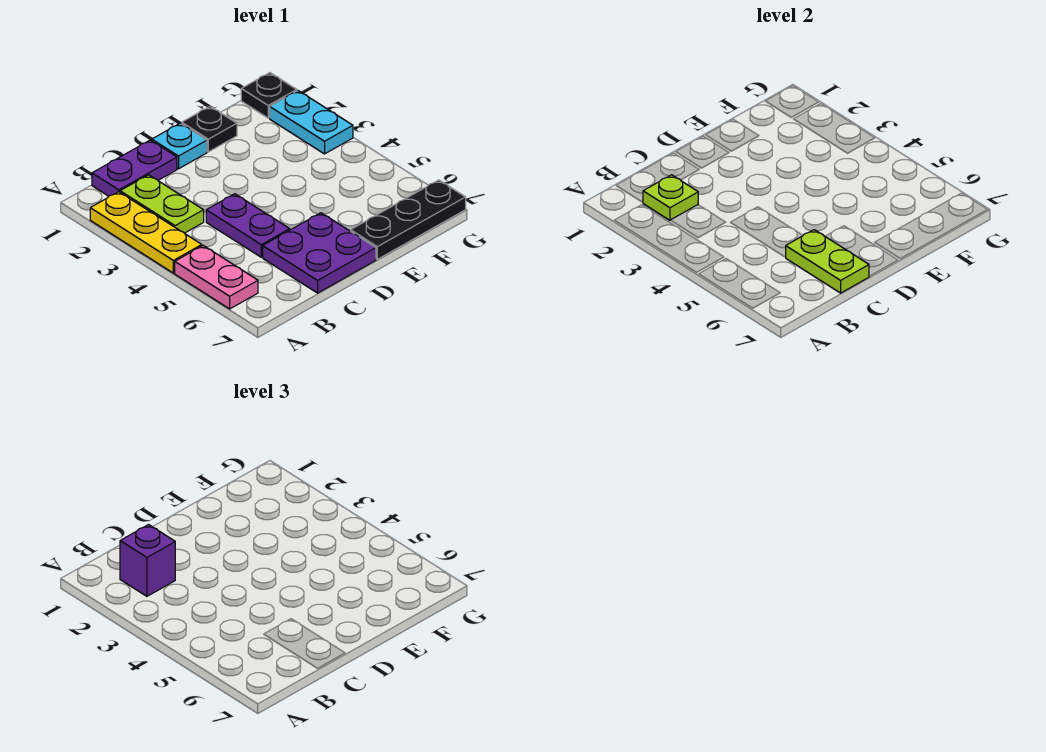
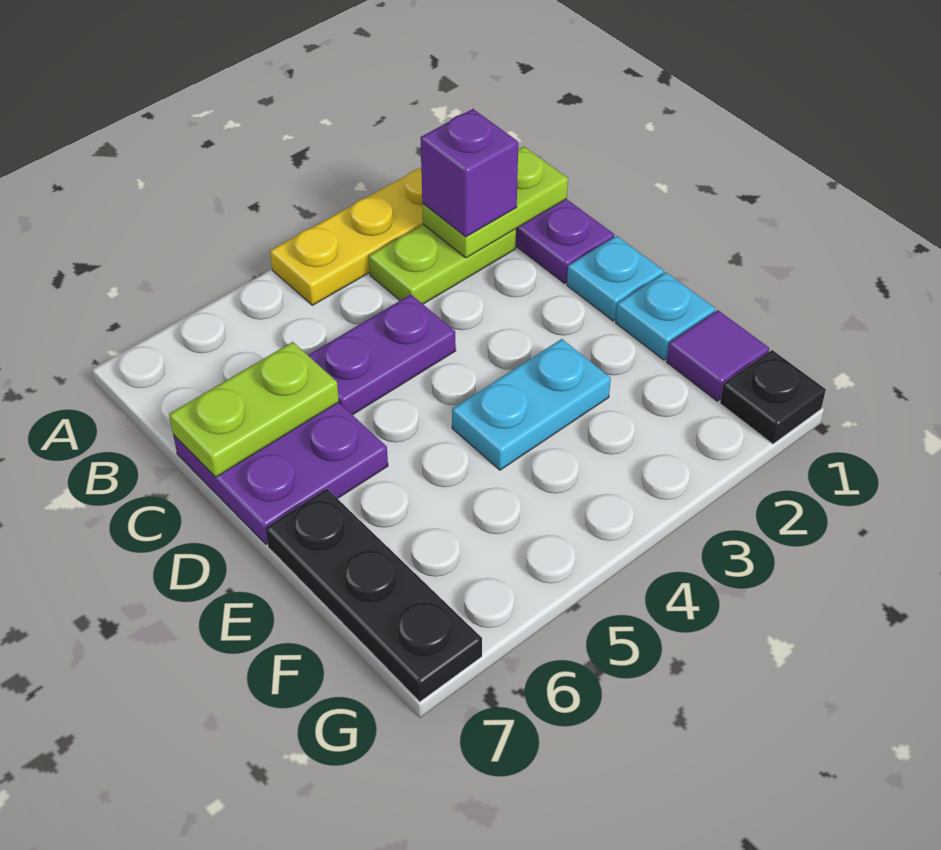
pink 1x2 plate [175,246,258,309] -> none
lime 1x1 plate [643,175,698,220] -> lime 1x2 plate [422,147,568,258]
black 1x1 plate [182,106,237,152] -> cyan 1x1 plate [616,272,715,360]
none -> purple 1x1 tile [667,311,769,401]
cyan 1x2 plate [270,91,353,154] -> cyan 1x2 plate moved to [452,339,611,470]

